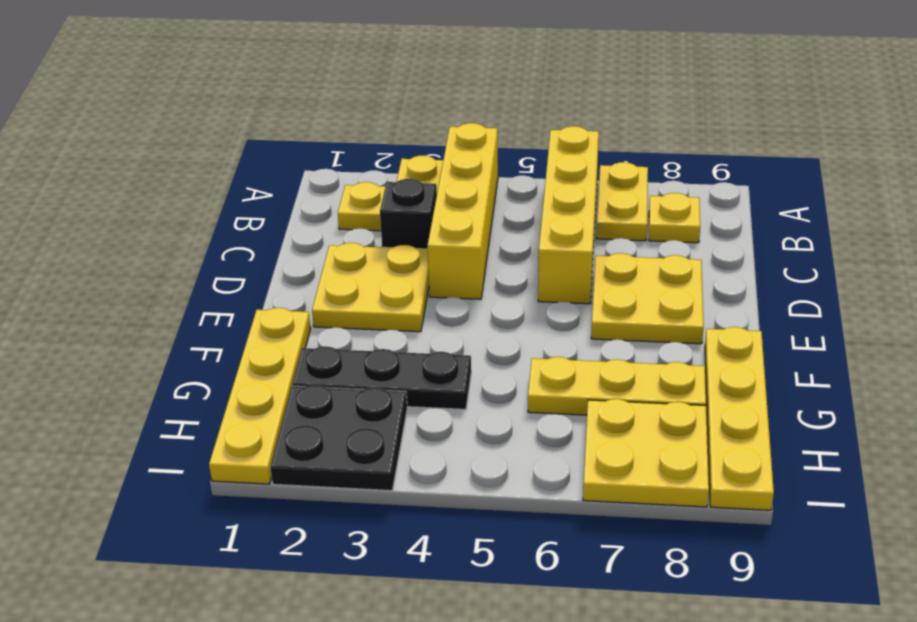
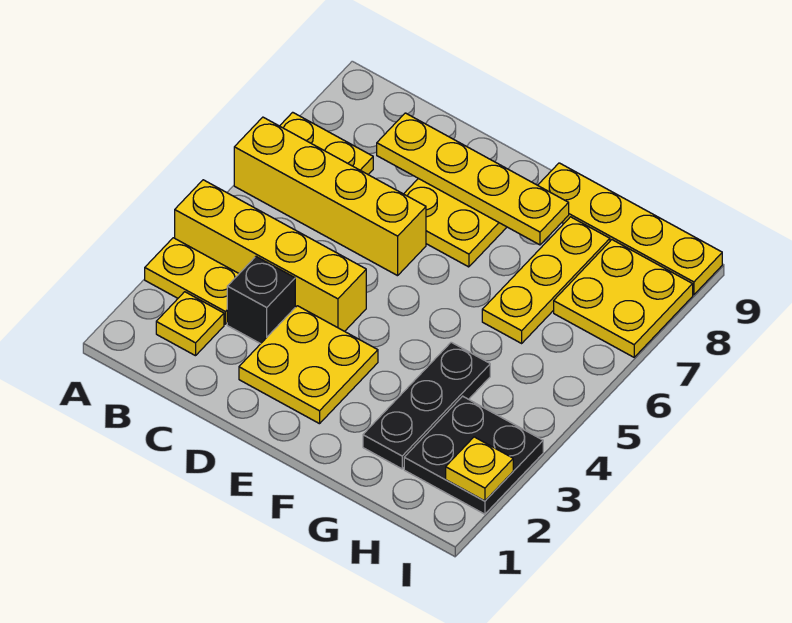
yellow 1x1 plate [649,193,700,243] -> yellow 1x1 plate moved to [446,437,513,501]
yellow 1x4 plate [209,308,311,484] -> yellow 1x4 plate moved to [377,113,569,245]

